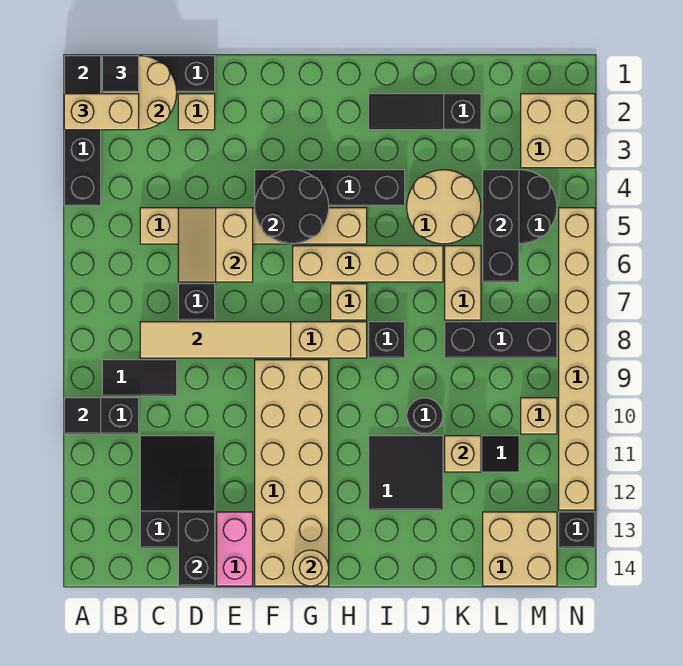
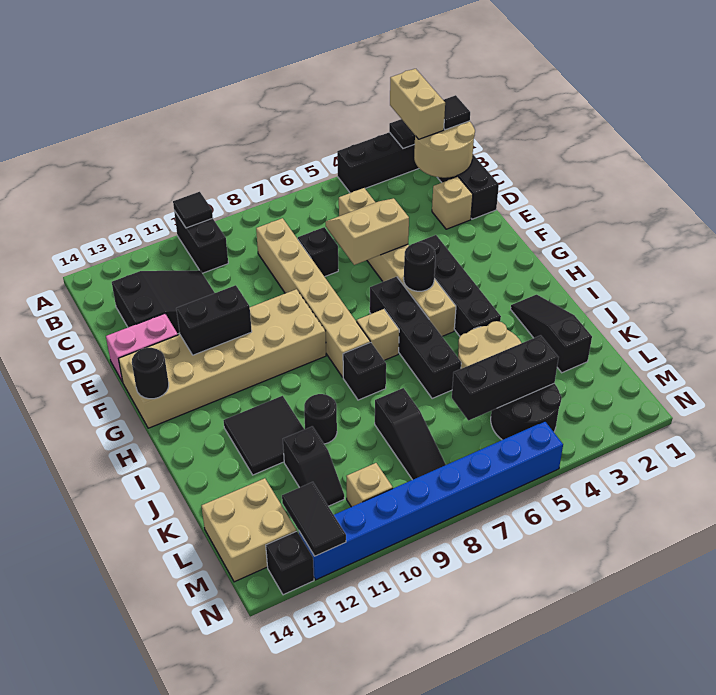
black 1x2 tile [102,360,177,396] -> black 1x2 tile moved to [282,482,346,556]
tan 1x4 tile [140,322,291,358] -> none
black 1x2 brick [178,512,215,586] -> black 1x2 brick moved to [176,285,252,355]
black 2x2 round brick [255,170,329,244] -> black 1x1 round brick [404,242,436,291]
tan 1x4 brick [293,246,443,282] -> black 1x4 brick [370,277,461,399]
tan 1x1 round brick [293,550,329,586] -> black 1x1 round brick [132,348,169,399]
tan 1x2 brick [445,246,481,320] -> none
black 1x3 brick [445,322,557,358] -> black 1x3 slope [375,388,446,480]
tan 1x1 brick [445,436,481,472] -> none
tan 2x2 brick [521,94,595,168] -> none
tan 1x8 brick [559,208,595,510] -> blue 1x8 brick [299,421,563,580]

